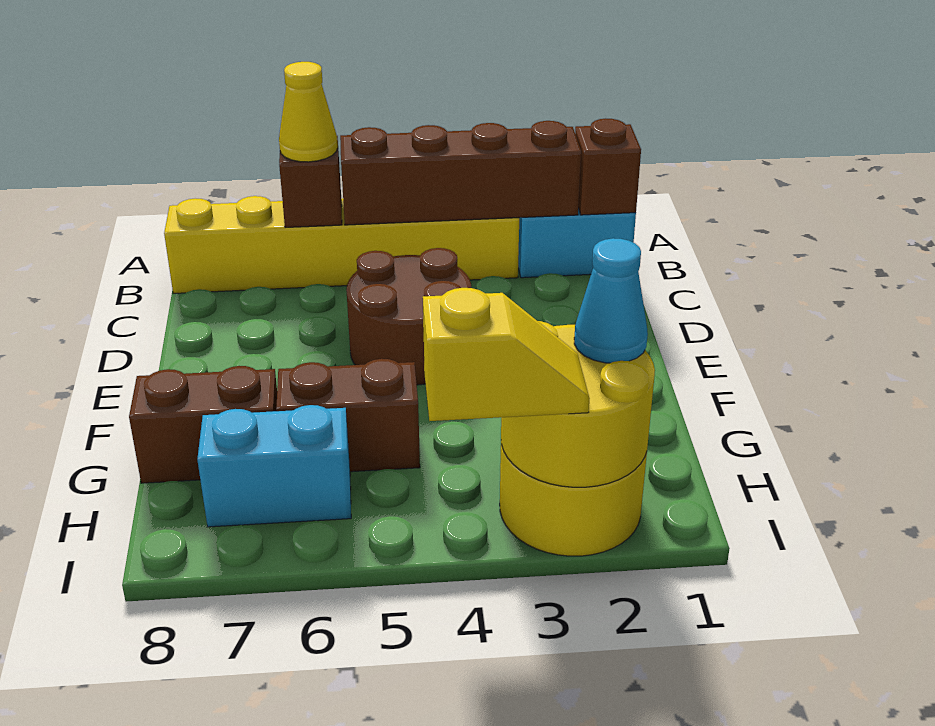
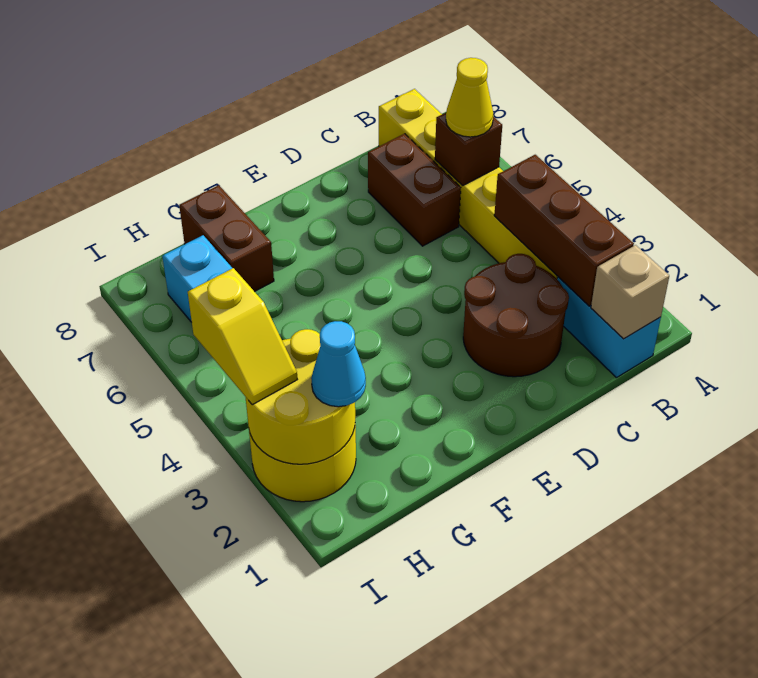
brown 1x1 brick [575,118,641,215] -> tan 1x1 brick [591,245,669,339]
brown 1x4 brick [340,121,581,225] -> brown 1x3 brick [494,155,634,306]
brown 2x2 round brick [346,248,471,385] -> brown 2x2 round brick moved to [463,254,569,377]
brown 1x2 brick [276,359,420,472] -> brown 1x2 brick moved to [368,134,461,246]

